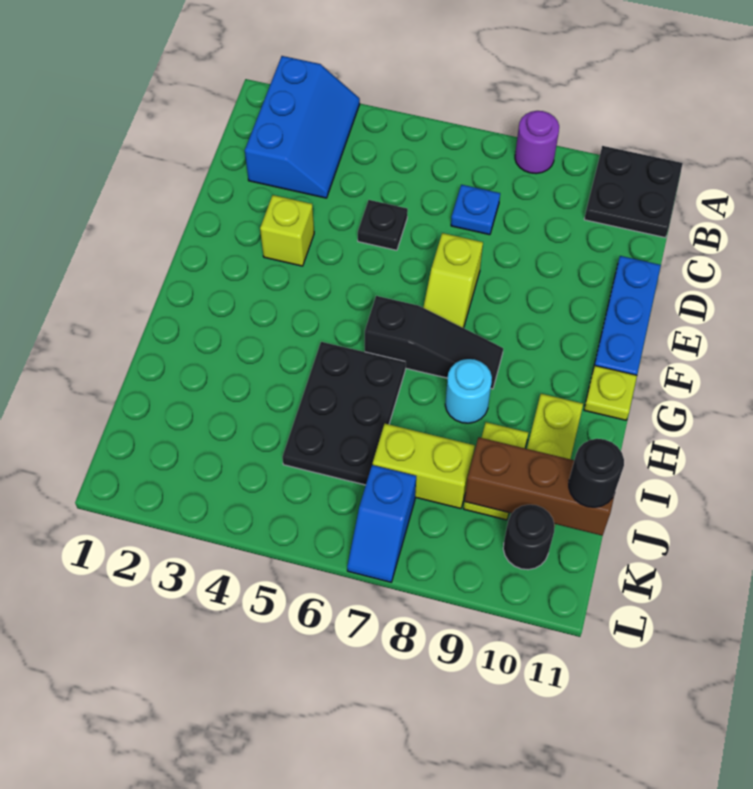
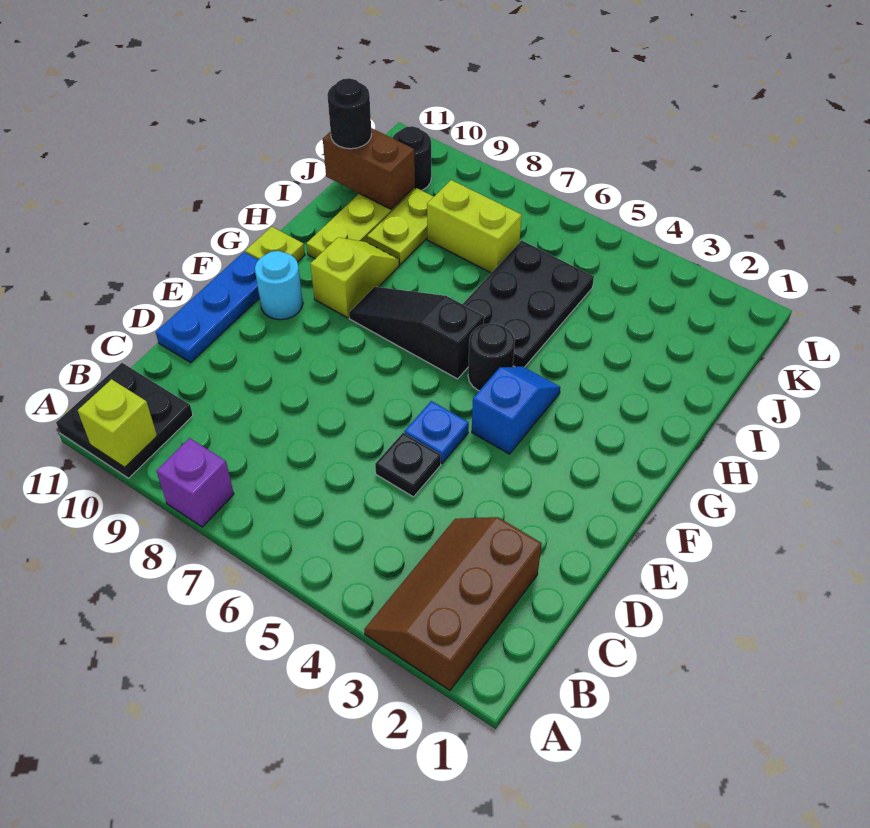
blue 2x3 slope [245,56,360,198] -> brown 2x3 slope [364,517,542,690]
purple 1x1 round brick [515,111,559,174] -> purple 1x1 brick [156,438,234,527]
blue 1x1 plate [451,185,500,235] -> blue 1x1 plate moved to [404,401,469,463]
lime 1x1 brick [260,195,314,266] -> lime 1x1 brick moved to [78,379,157,467]
lime 1x2 slope [423,233,483,328] -> lime 1x2 slope moved to [310,237,399,318]
none -> black 1x1 round brick [468,323,515,391]
cyan 1x1 round brick [445,359,492,423] -> cyan 1x1 round brick moved to [255,251,303,320]
brown 1x3 brick [464,437,615,536] -> brown 1x2 brick [323,128,415,209]
blue 1x2 slope [347,465,416,582] -> blue 1x2 slope moved to [472,367,560,454]

